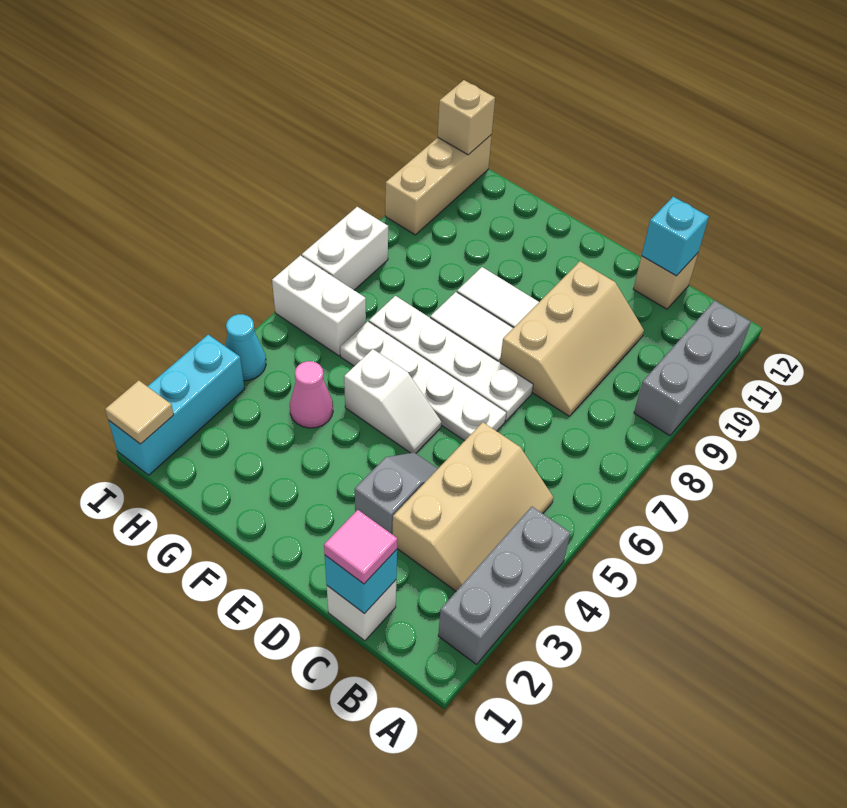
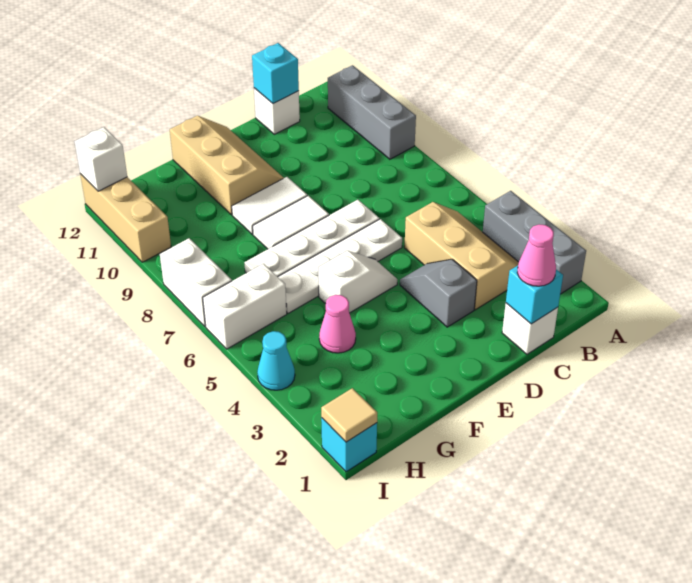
pink 1x1 tile [324,510,398,584] -> pink 1x1 cone [517,225,556,286]
tan 2x3 slope [500,261,644,416] -> tan 2x3 slope moved to [170,116,284,215]
tan 1x1 brick [633,253,698,309] -> white 1x1 brick [254,88,300,134]
cyan 1x3 brick [108,335,245,475] -> cyan 1x1 brick [321,418,377,472]
tan 1x1 brick [438,80,495,155] -> white 1x1 brick [74,127,127,191]

